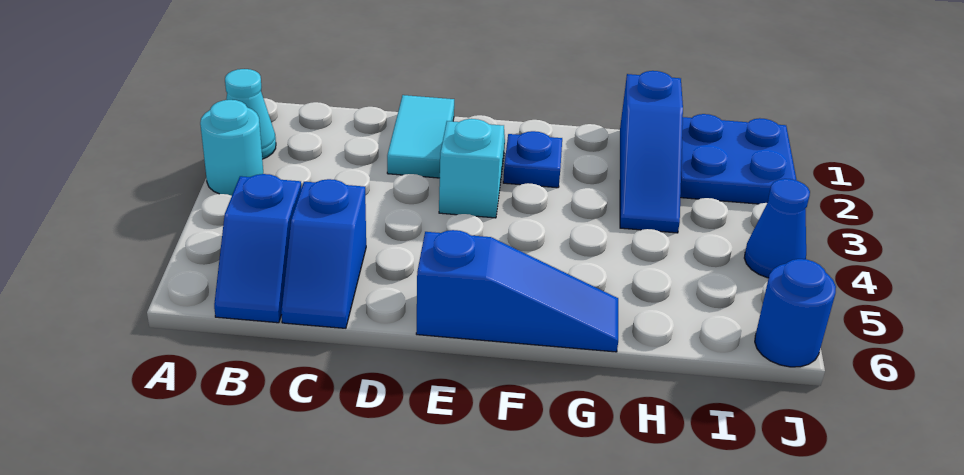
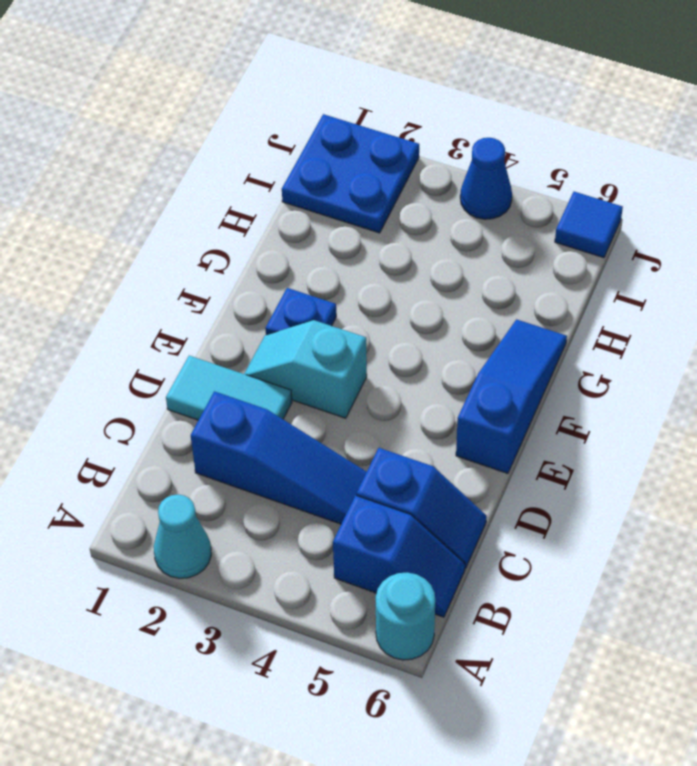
cyan 1x1 round brick [200,100,263,196] -> cyan 1x1 round brick moved to [376,572,435,660]
blue 1x3 slope [620,71,683,233] -> blue 1x3 slope moved to [191,391,366,524]
blue 1x1 round brick [755,259,836,367] -> blue 1x1 tile [555,192,623,258]

